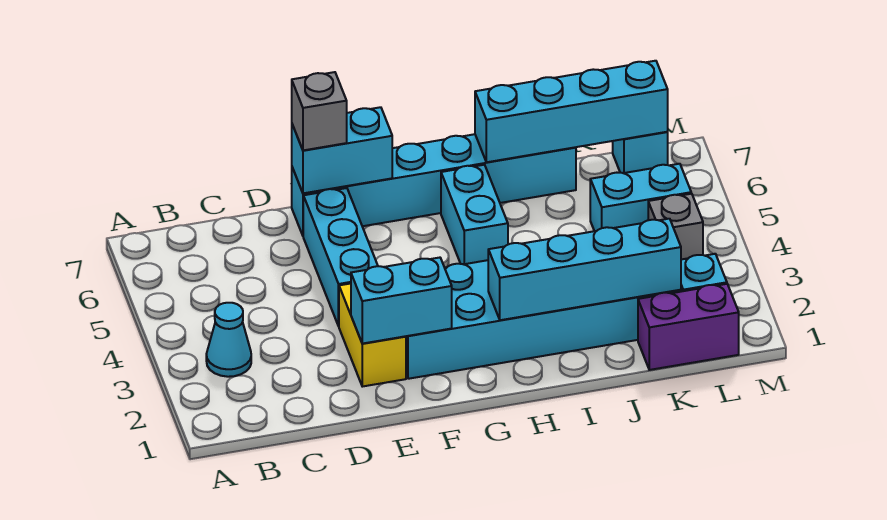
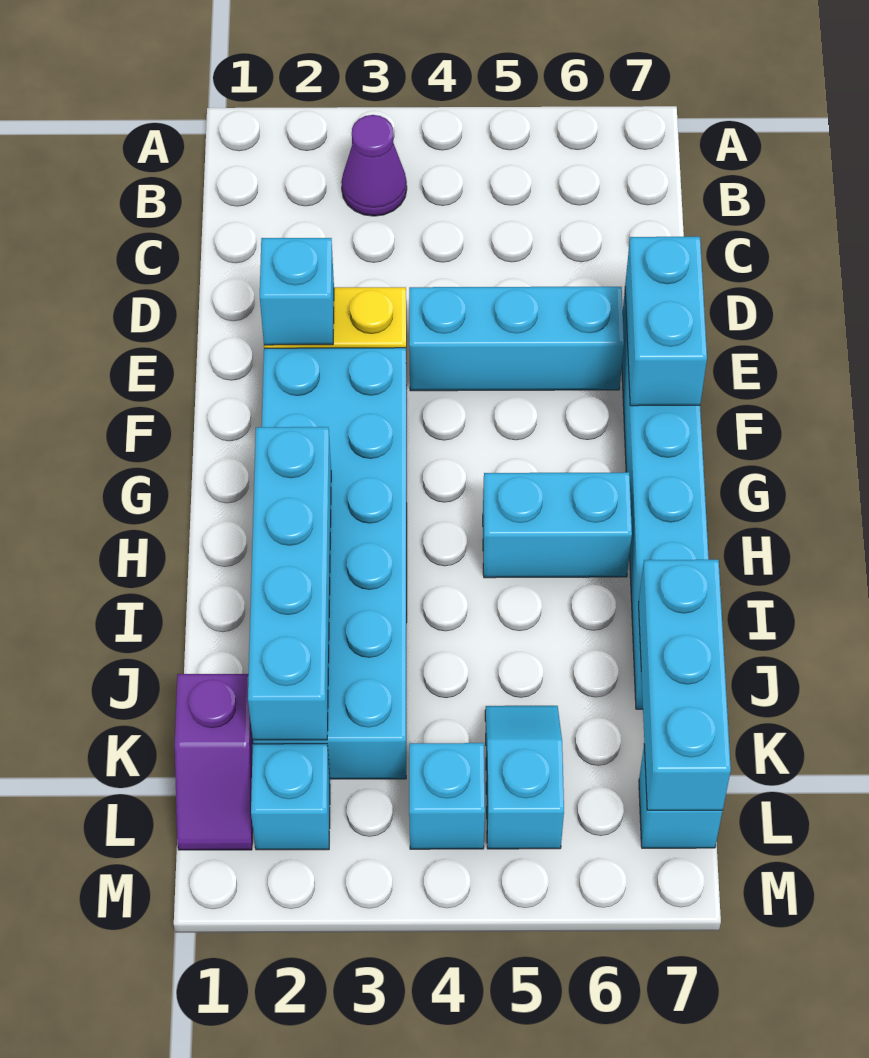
cyan 1x1 cone [206,303,251,377] -> purple 1x1 cone [341,115,407,216]
cyan 1x2 brick [351,258,452,344] -> cyan 1x1 brick [260,238,334,345]
grey 1x1 brick [292,72,347,150] -> none
cyan 1x4 brick [475,61,668,162] -> cyan 1x3 brick [639,560,731,810]
purple 1x2 brick [638,284,739,370] -> purple 1x2 slope [175,674,253,850]
cyan 1x2 brick [590,164,691,231] -> cyan 1x2 slope [485,706,564,849]
grey 1x1 brick [648,194,703,259] -> cyan 1x1 brick [409,743,485,849]

